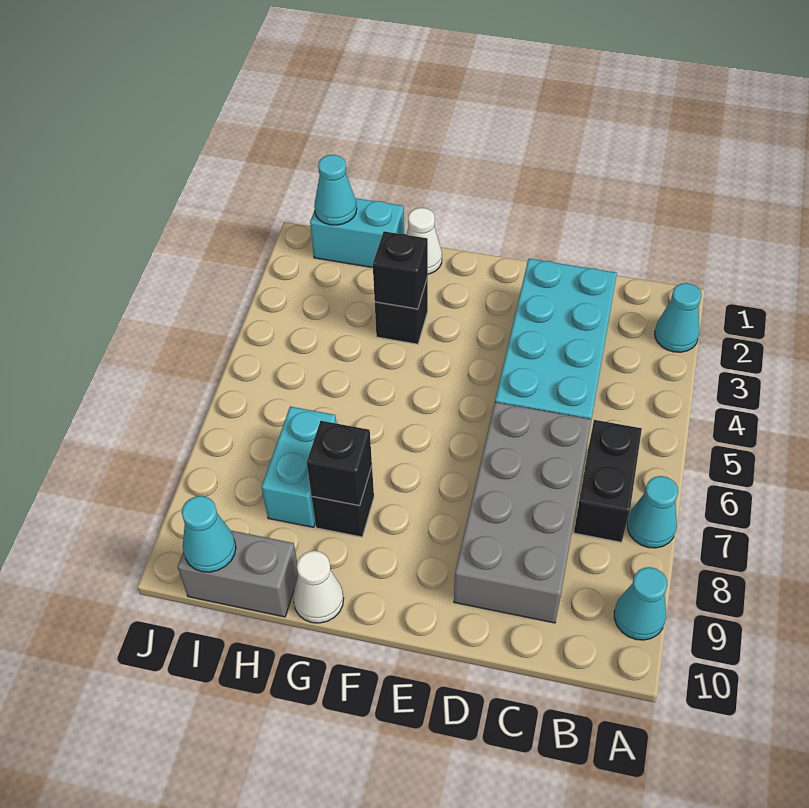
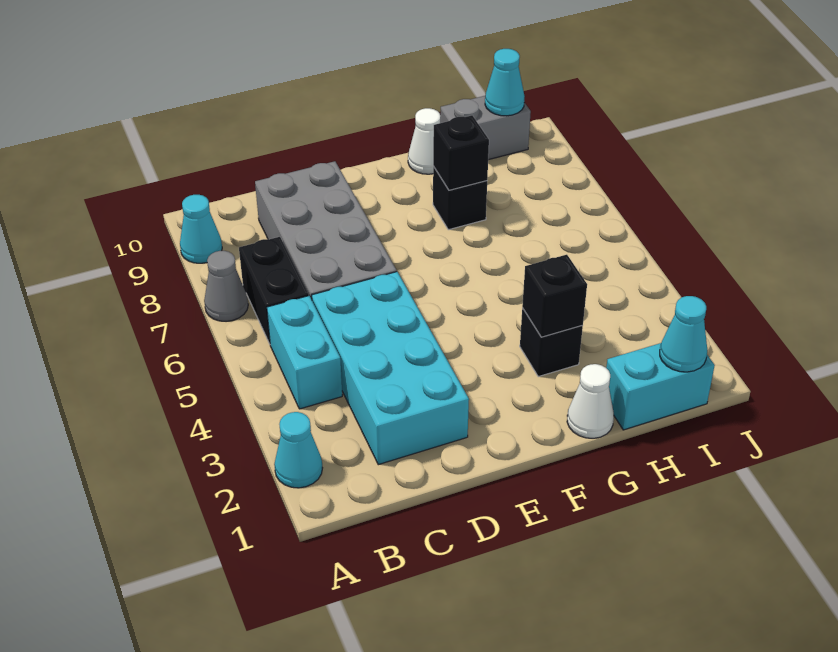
cyan 1x1 cone [627,476,678,548] -> grey 1x1 cone [204,251,248,321]
cyan 1x2 brick [262,407,336,527] -> cyan 1x2 brick moved to [267,296,342,409]

